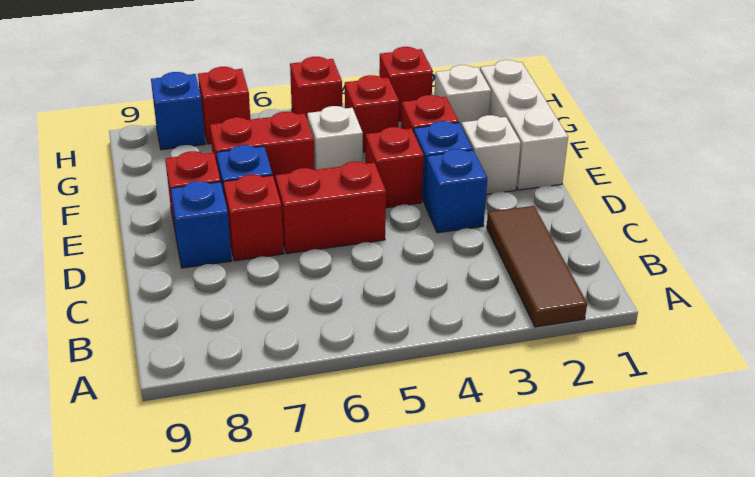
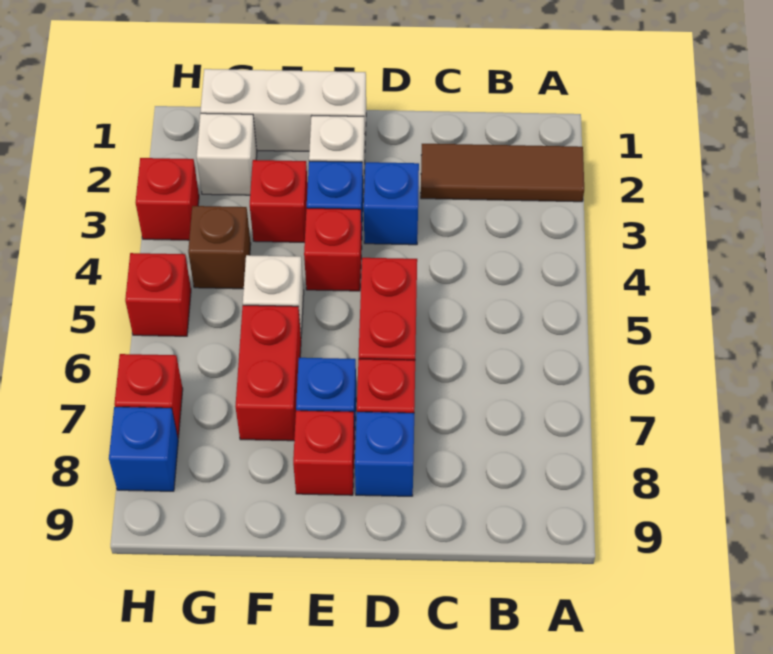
red 1x1 brick [345,75,399,152] -> brown 1x1 brick [188,206,251,289]

